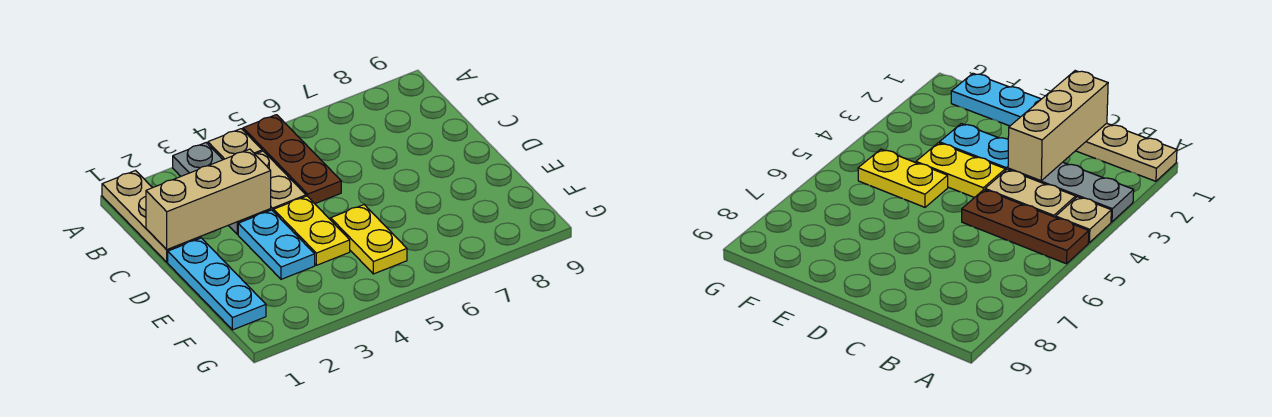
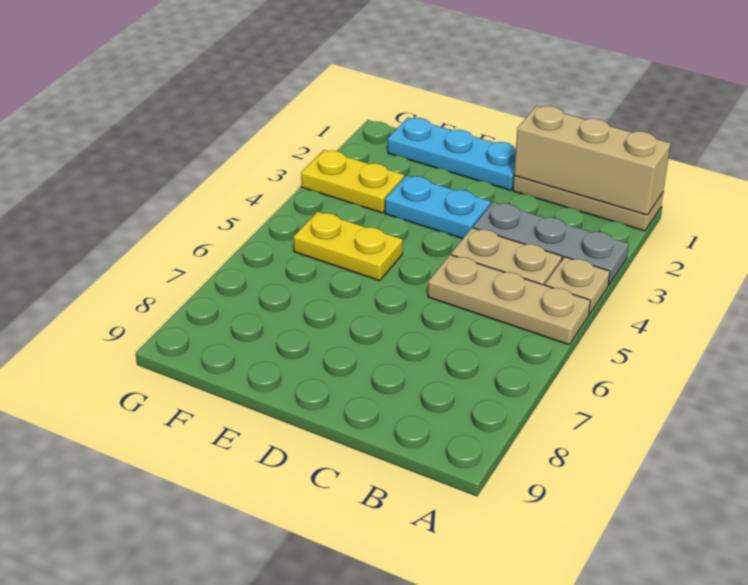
brown 1x3 plate [243,115,341,204] -> tan 1x3 plate [428,255,590,345]
tan 1x3 brick [146,149,271,249] -> tan 1x3 brick turned to [514,106,671,215]
yellow 1x2 plate [274,196,350,265] -> yellow 1x2 plate moved to [301,150,404,213]

